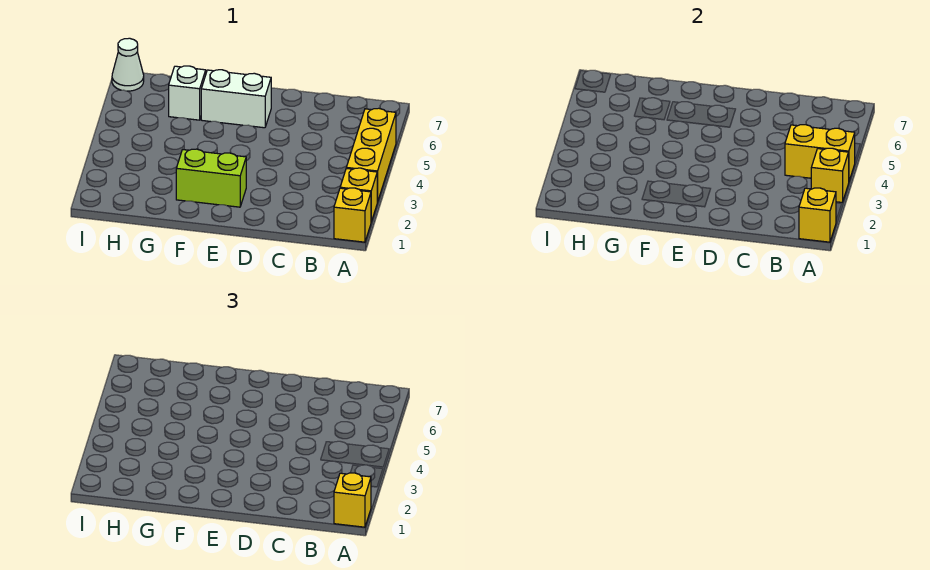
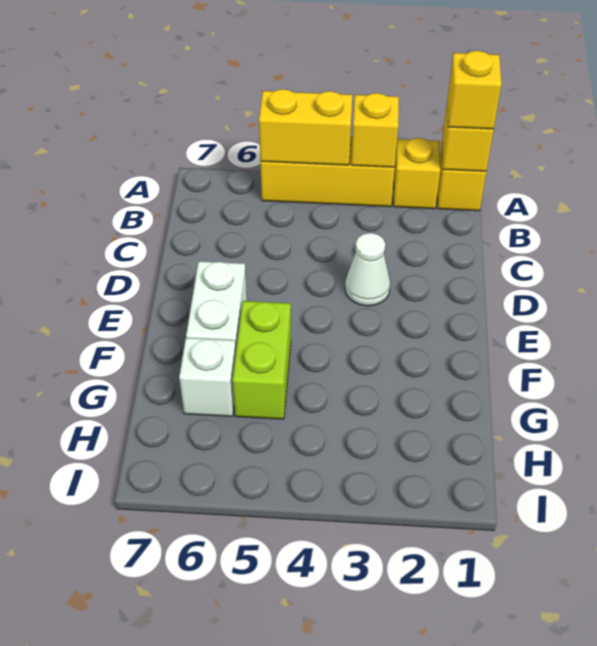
yellow 1x2 brick [785,125,855,181] -> yellow 1x2 brick turned to [259,89,352,165]
lime 1x2 brick [176,149,246,207] -> lime 1x2 brick moved to [233,301,291,419]
white 1x1 cone [112,38,144,91] -> white 1x1 cone moved to [345,233,390,306]

